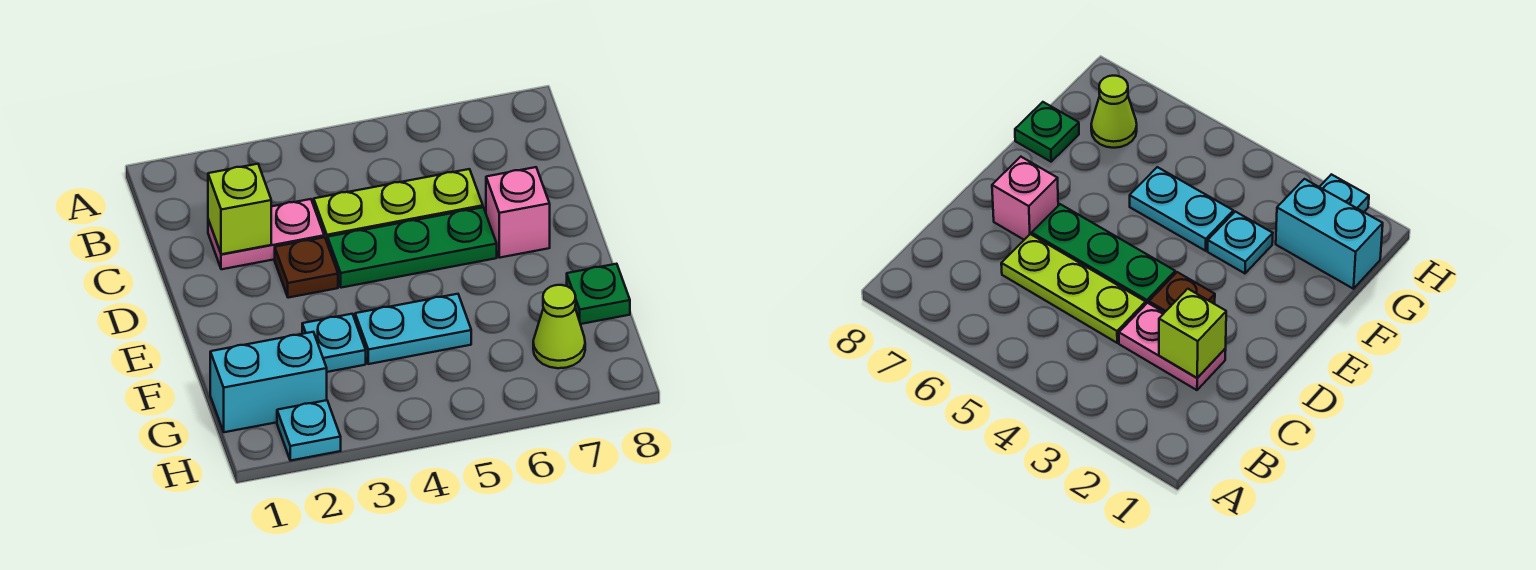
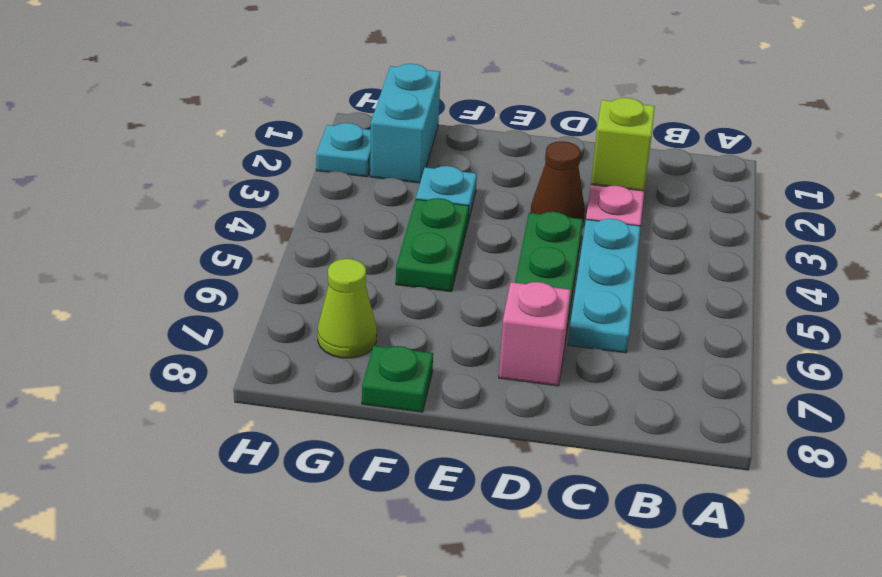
lime 1x3 plate [314,169,483,244] -> cyan 1x3 plate [568,219,641,353]
brown 1x1 plate [275,237,338,298] -> brown 1x1 cone [531,141,585,220]
cyan 1x2 plate [355,294,471,364] -> green 1x2 plate [396,198,469,292]

